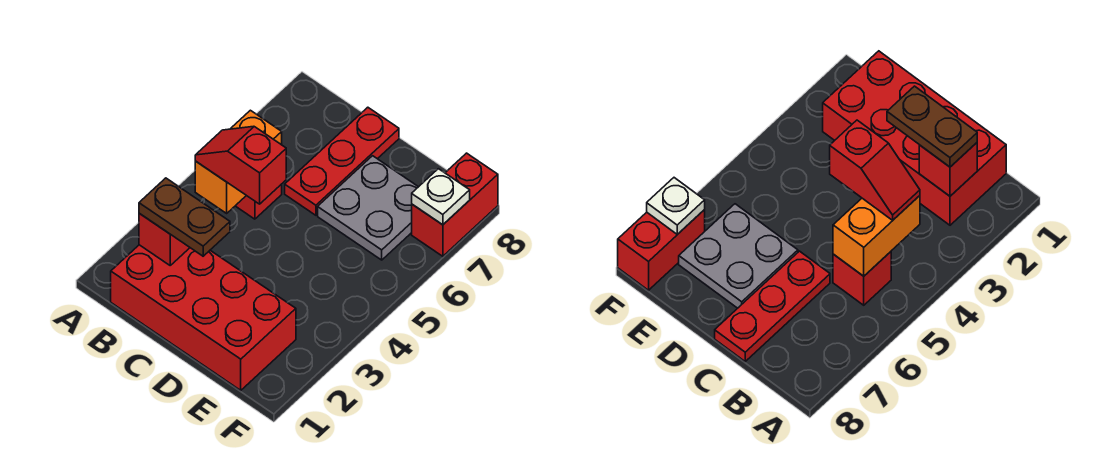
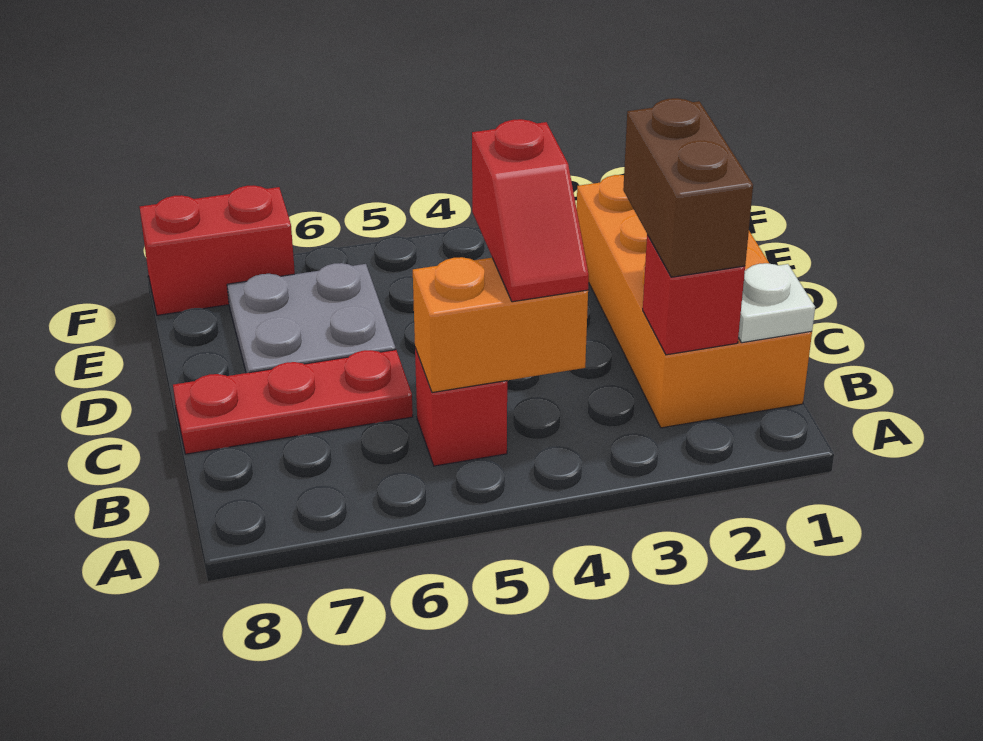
red 2x4 brick [111,245,296,390] -> orange 2x4 brick [577,175,812,428]
brown 1x2 plate [139,178,230,256] -> brown 1x2 brick [623,98,753,277]
white 1x1 plate [412,169,470,225] -> white 1x1 plate moved to [738,263,815,343]

